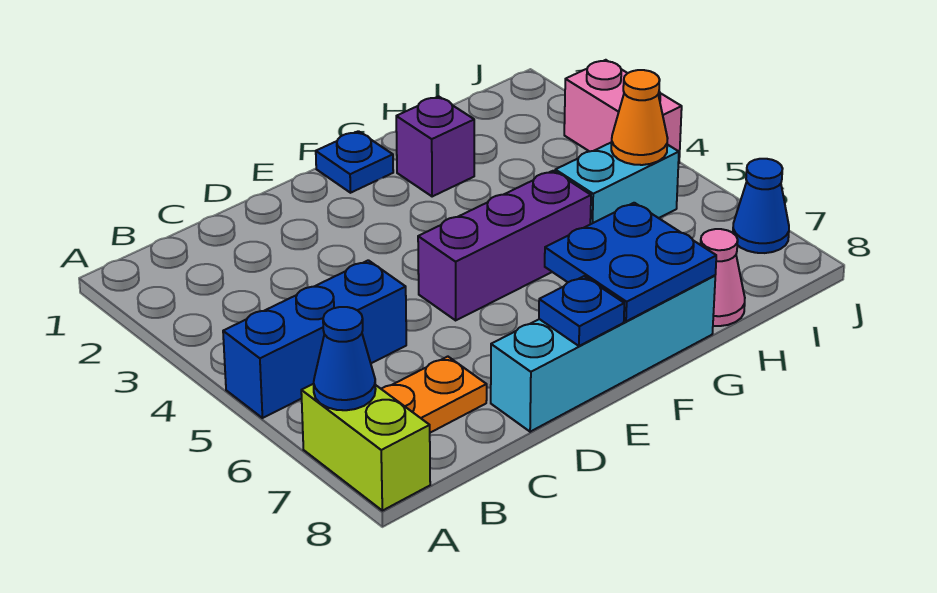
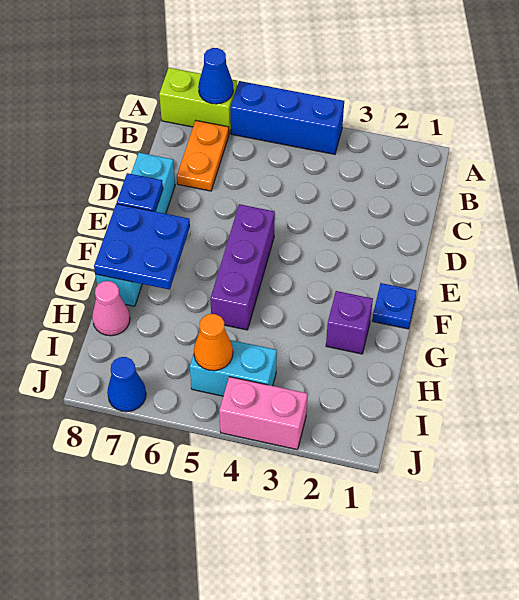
blue 1x3 brick [223,260,406,418] -> blue 1x3 brick turned to [230,81,344,154]
cyan 1x2 brick [555,142,679,224] -> cyan 1x2 brick turned to [190,340,277,396]

